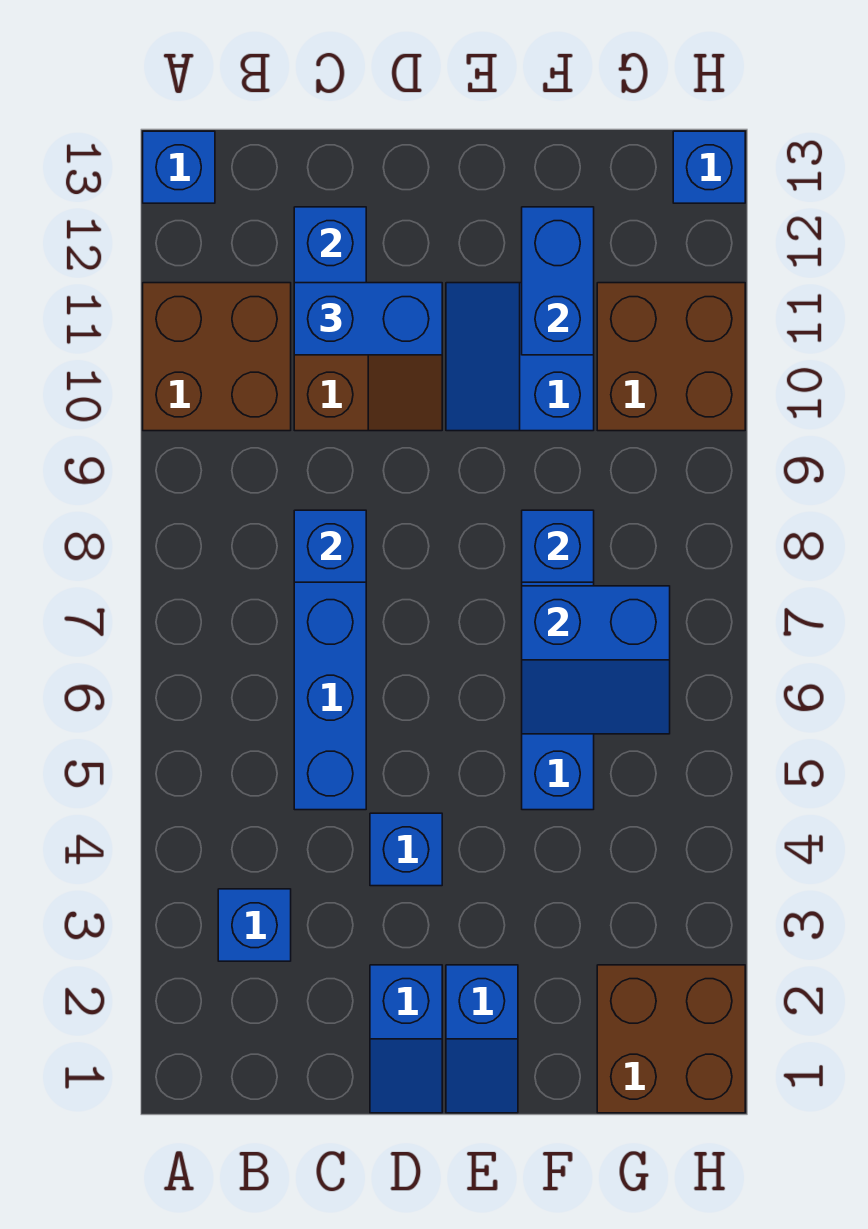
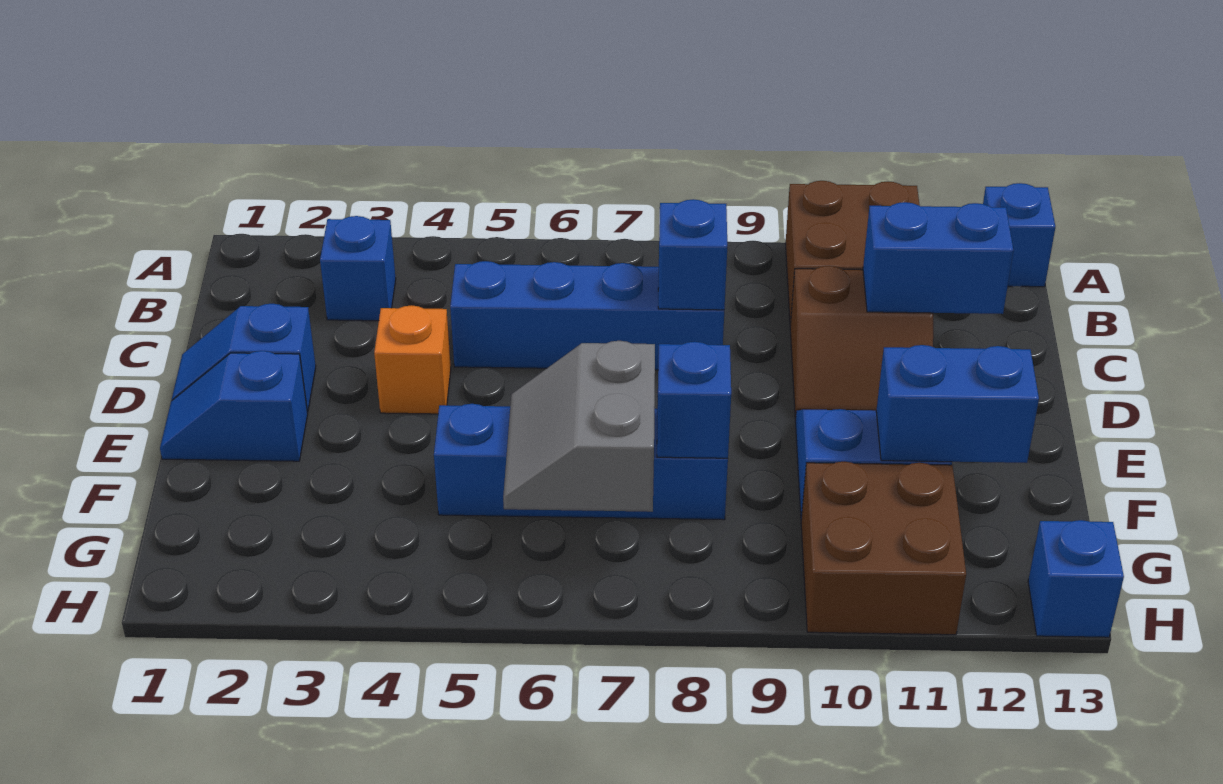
blue 1x2 brick [294,283,442,355] -> none
blue 1x1 brick [370,813,442,886] -> orange 1x1 brick [374,305,451,414]
blue 2x2 slope [522,586,670,734] -> grey 2x2 slope [503,341,655,512]
brown 2x2 brick [597,965,745,1113] -> none

